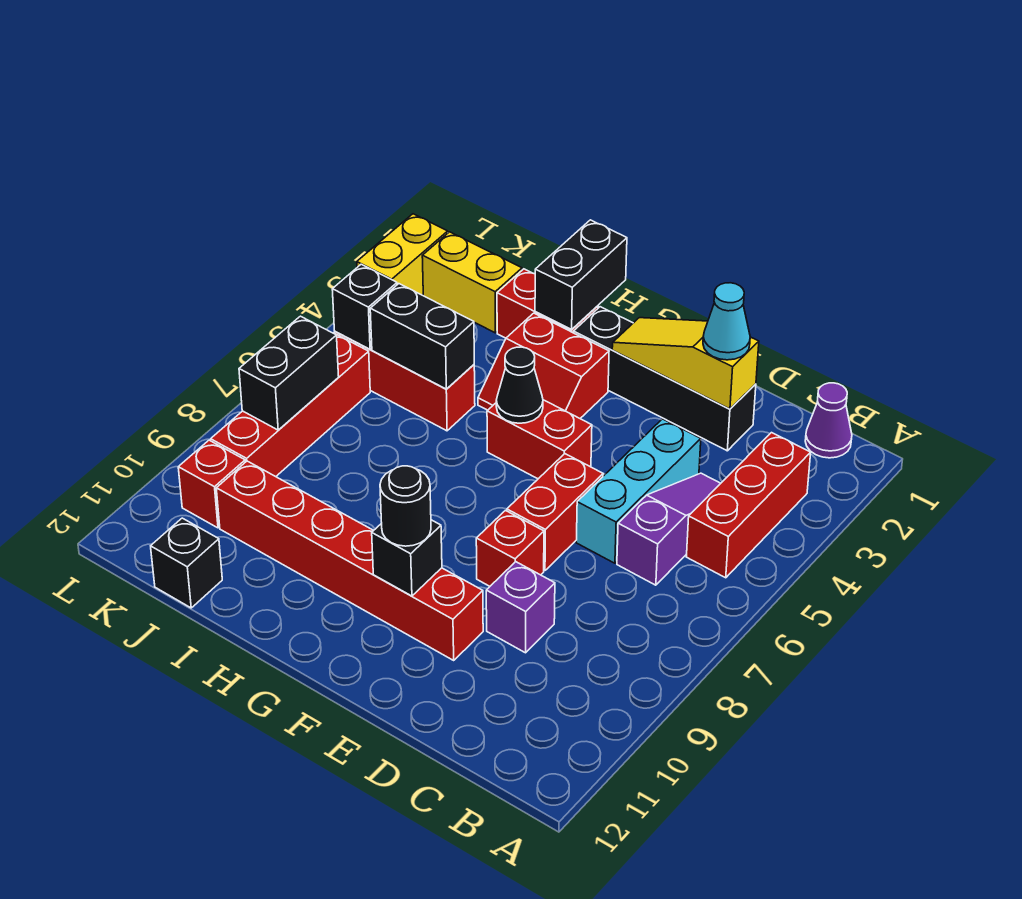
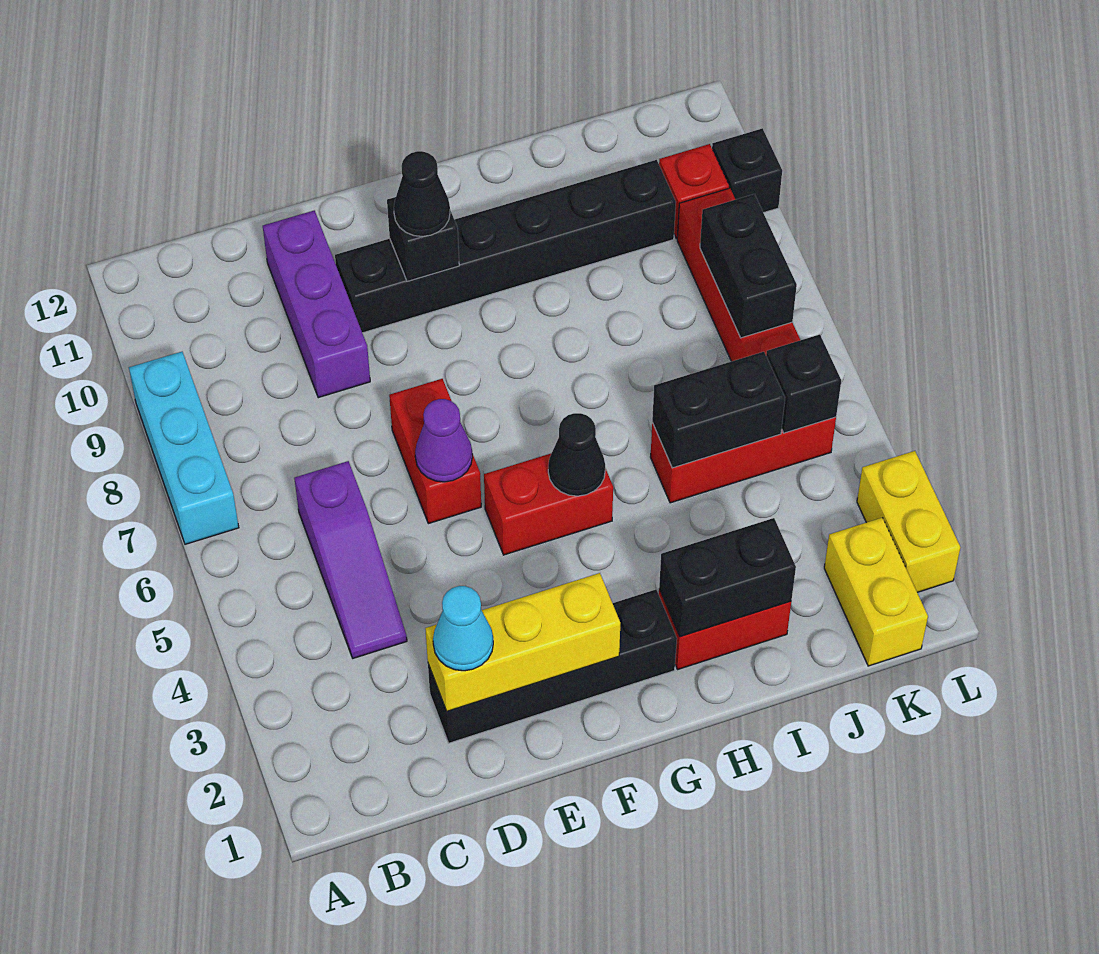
purple 1x1 cone [805,383,852,458] -> purple 1x1 cone moved to [415,399,472,482]
red 1x3 brick [687,433,811,578] -> none
yellow 1x3 slope [612,318,759,409] -> yellow 1x3 brick [425,573,620,711]
cyan 1x3 brick [576,419,701,563] -> cyan 1x3 brick moved to [129,352,239,544]
purple 1x1 brick [486,562,555,653] -> purple 1x3 brick [263,211,370,398]
red 1x1 brick [476,511,544,586] -> none
red 1x6 brick [216,461,483,660] -> black 1x6 brick [335,160,676,333]
black 1x1 round brick [380,466,431,546] -> black 1x1 cone [394,151,450,236]
red 2x2 slope [478,313,609,418] -> none
black 1x2 brick [535,220,627,329] -> black 1x2 brick turned to [659,518,796,637]
yellow 1x2 brick [422,232,522,333] -> yellow 1x2 brick turned to [824,518,928,666]
black 1x1 brick [151,518,222,608] -> black 1x1 brick moved to [712,128,782,213]

